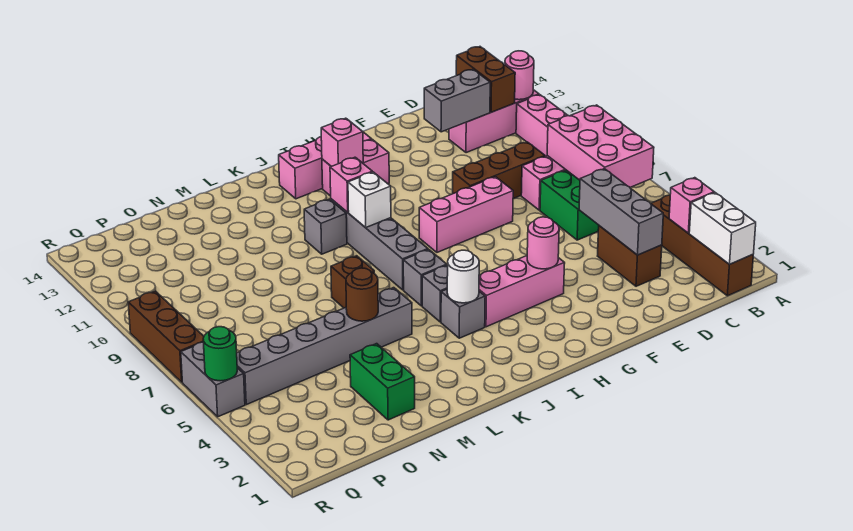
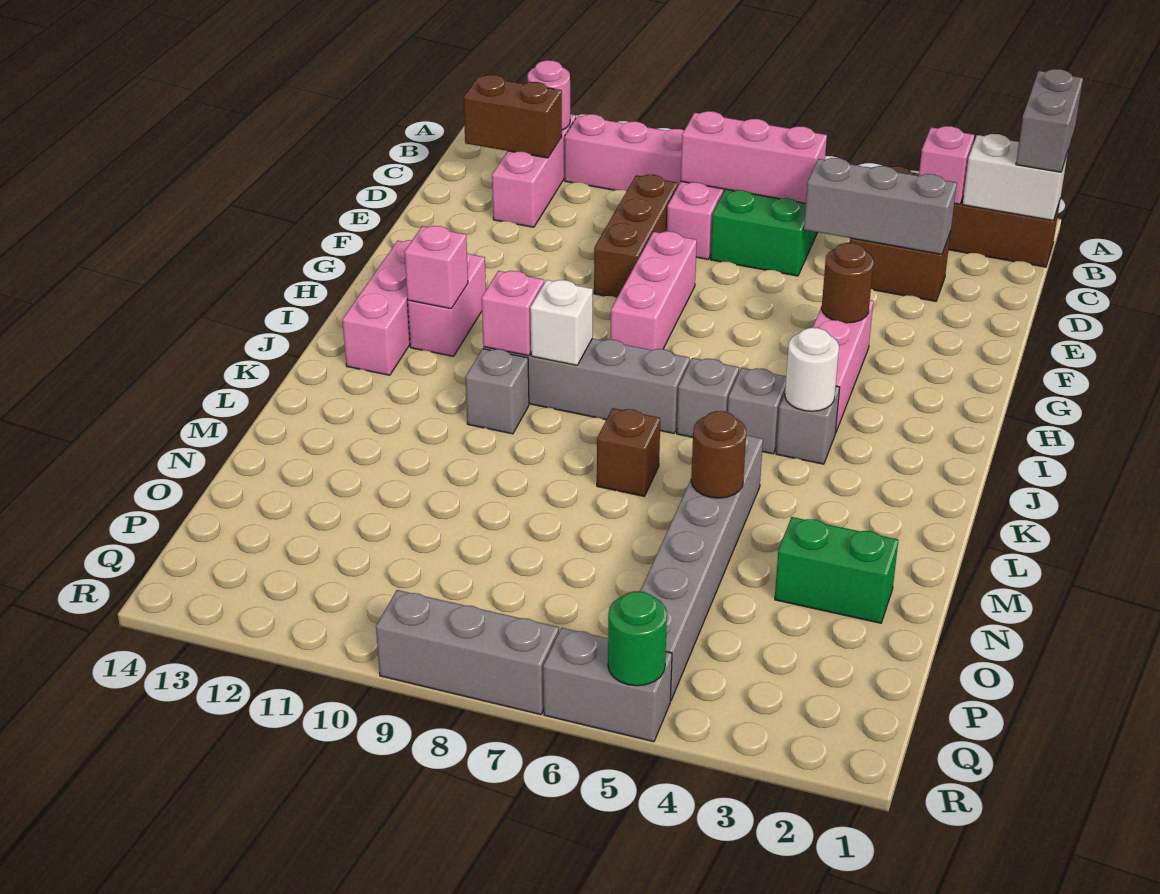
pink 2x3 brick [547,105,654,187] -> pink 1x3 brick [681,111,827,203]
grey 1x2 brick [424,70,490,132] -> grey 1x2 brick moved to [1016,69,1083,172]
pink 1x1 round brick [527,217,559,269] -> brown 1x1 round brick [822,243,874,323]
brown 1x3 brick [128,291,204,382] -> grey 1x3 brick [376,590,559,715]

